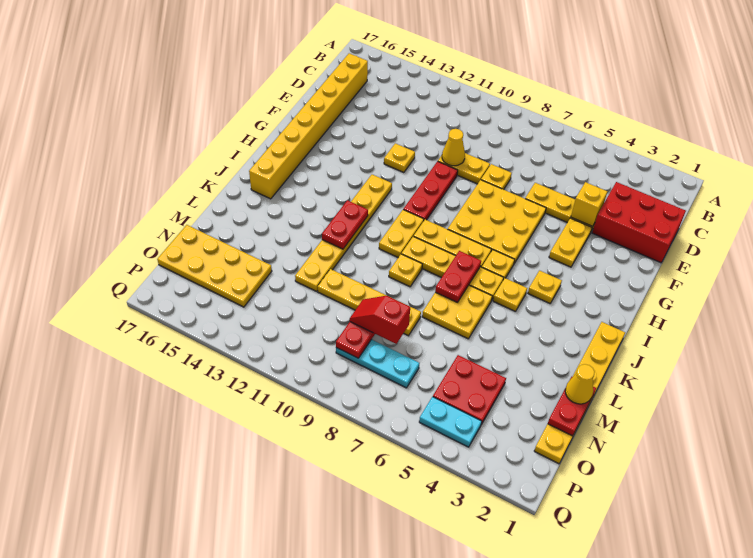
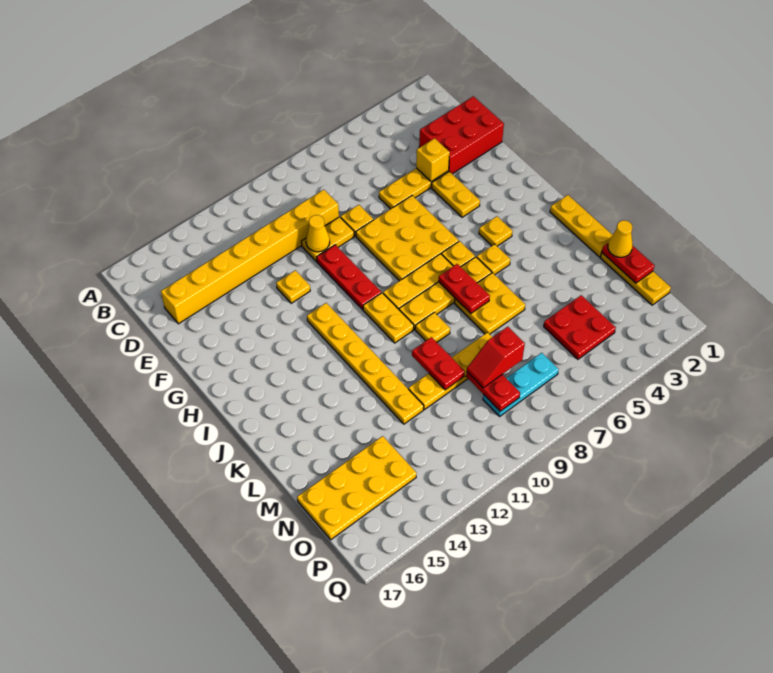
yellow 1x8 brick [249,53,368,199] -> yellow 1x8 brick turned to [161,190,339,324]
red 1x2 plate [322,200,368,249] -> red 1x2 plate moved to [412,337,465,390]
cyan 1x2 plate [419,397,482,447] -> none

